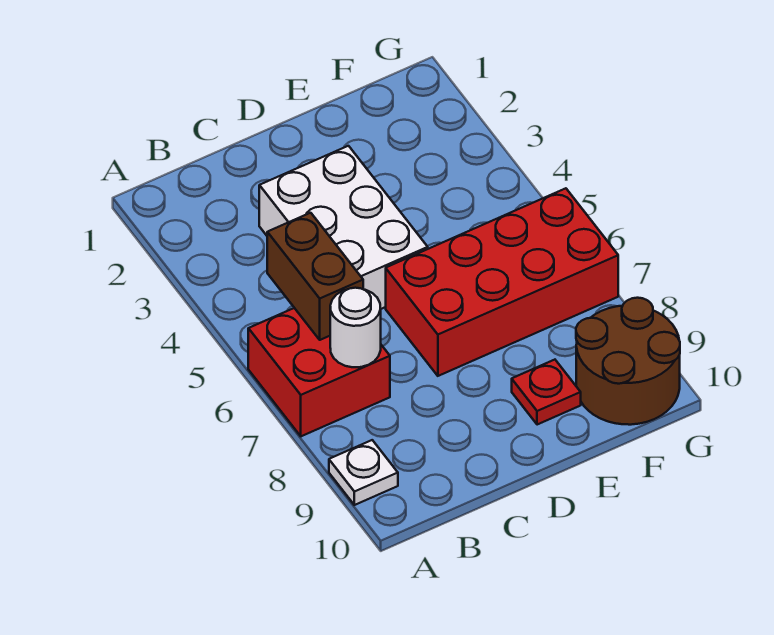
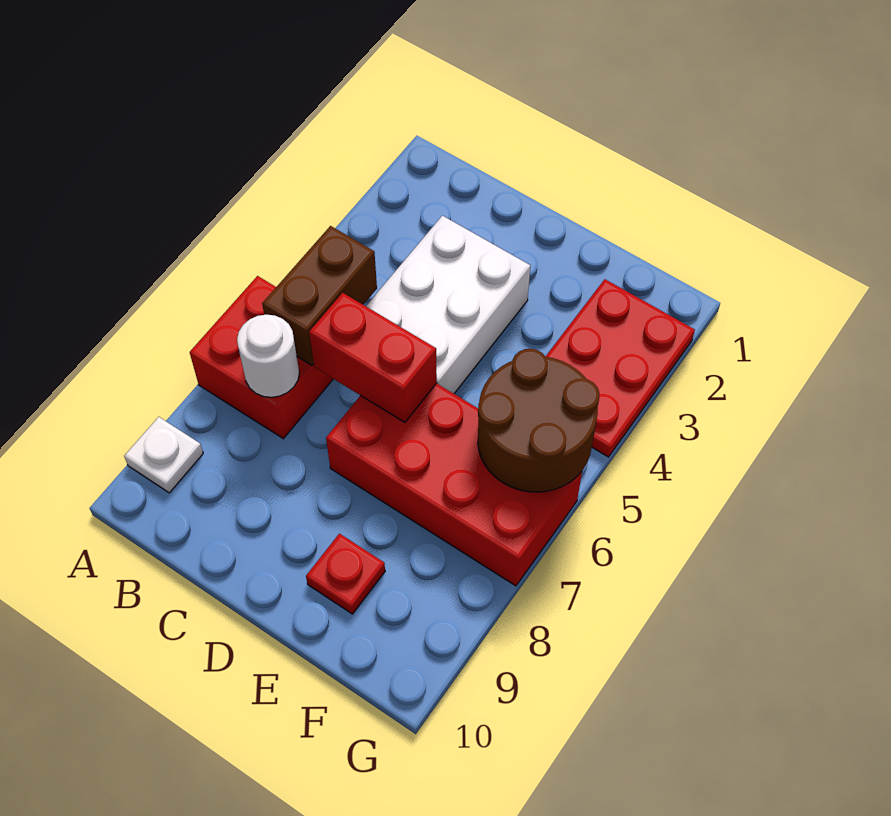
none -> red 1x2 brick [309,293,437,422]
none -> red 2x3 plate [545,279,695,457]
brown 2x2 round brick [576,298,680,425] -> brown 2x2 round brick moved to [478,349,599,492]

